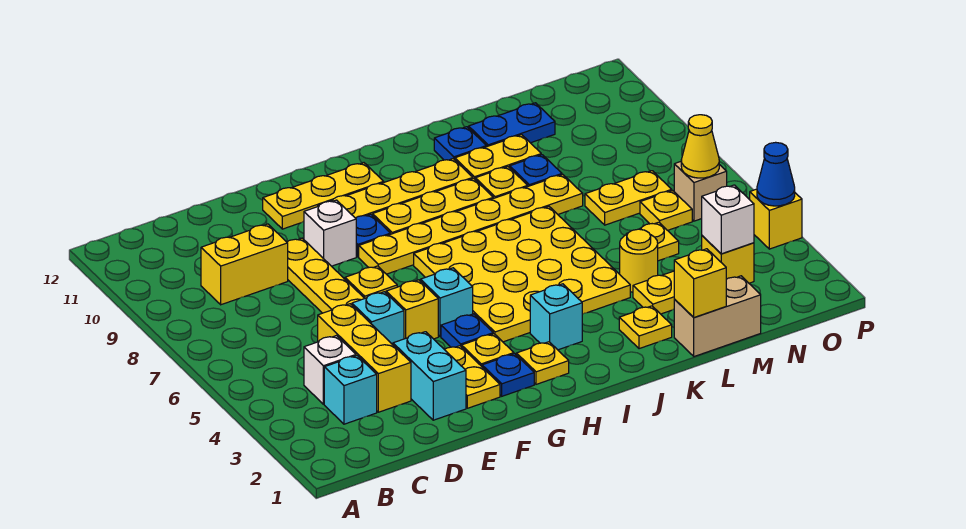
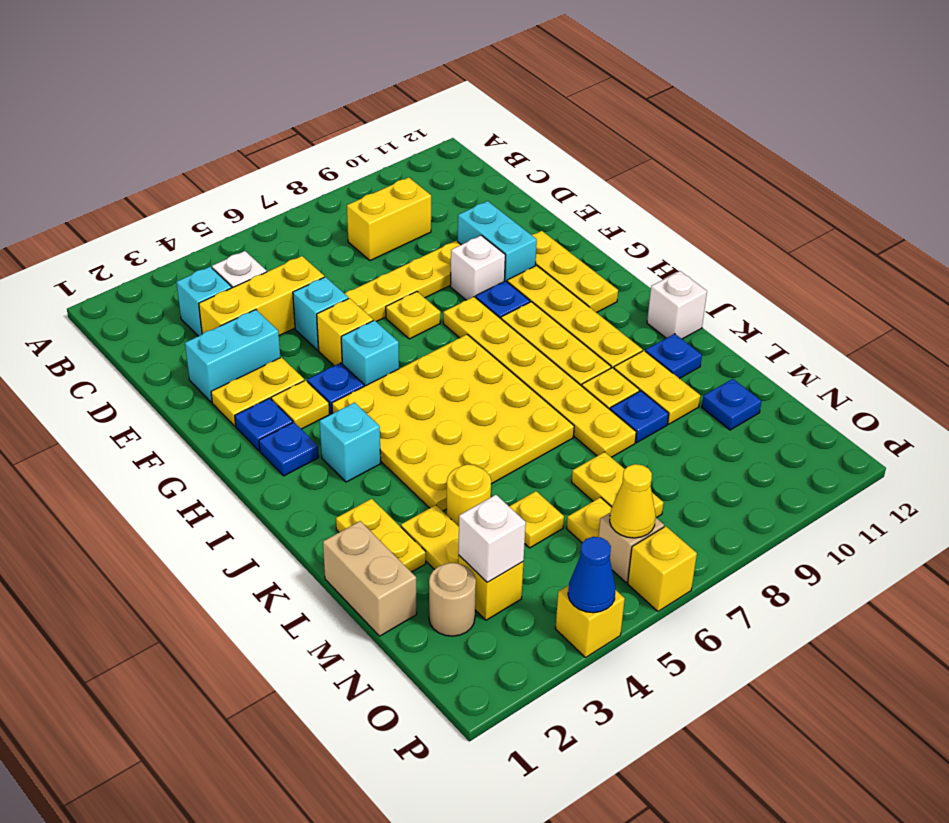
yellow 1x2 brick [201,224,288,305] -> yellow 1x2 brick turned to [347,177,431,261]
none -> cyan 1x2 brick [457,201,537,281]
yellow 1x1 plate [516,342,569,384] -> blue 1x1 plate [259,422,319,476]
none -> white 1x1 brick [647,271,707,339]
yellow 1x1 plate [619,306,672,349] -> yellow 1x2 plate [336,499,426,572]
yellow 1x1 brick [674,249,726,318] -> yellow 1x1 brick moved to [628,526,697,611]
blue 1x2 plate [469,103,555,147] -> blue 1x1 plate [702,379,762,430]
none -> tan 1x1 round brick [429,563,476,636]

